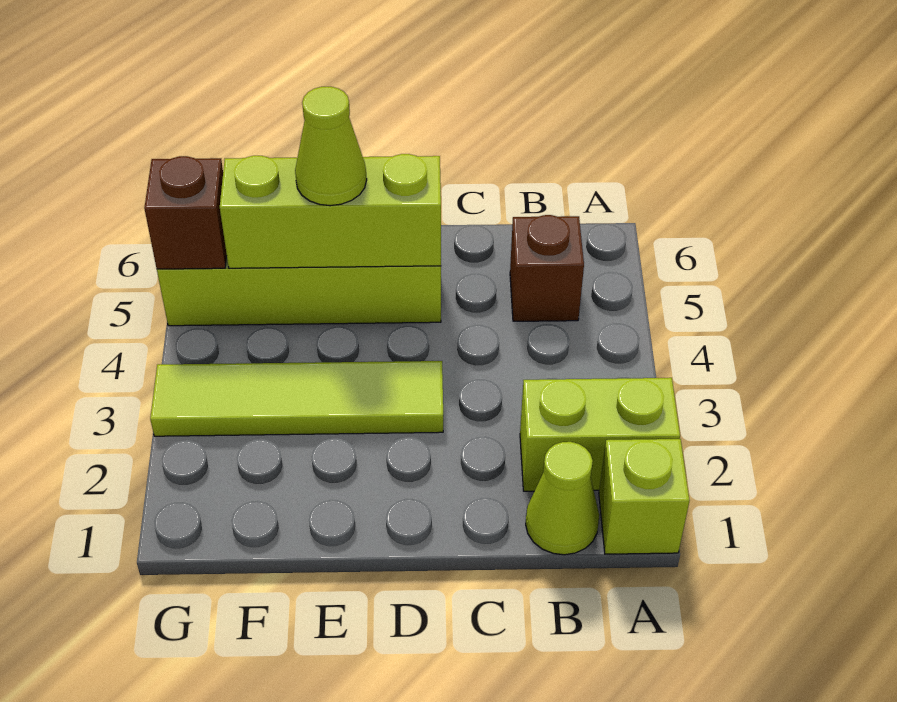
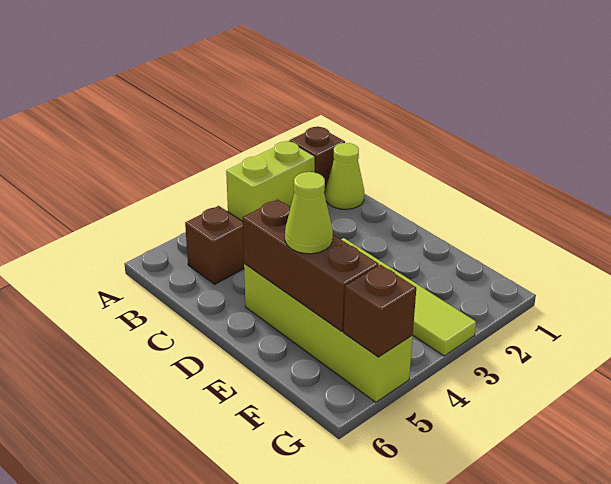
lime 1x1 brick [599,439,690,554] -> brown 1x1 brick [290,126,345,192]
lime 1x2 brick [520,378,680,491] -> lime 1x2 brick turned to [226,141,315,221]
lime 1x3 brick [220,154,441,268] -> brown 1x3 brick [242,199,379,331]

